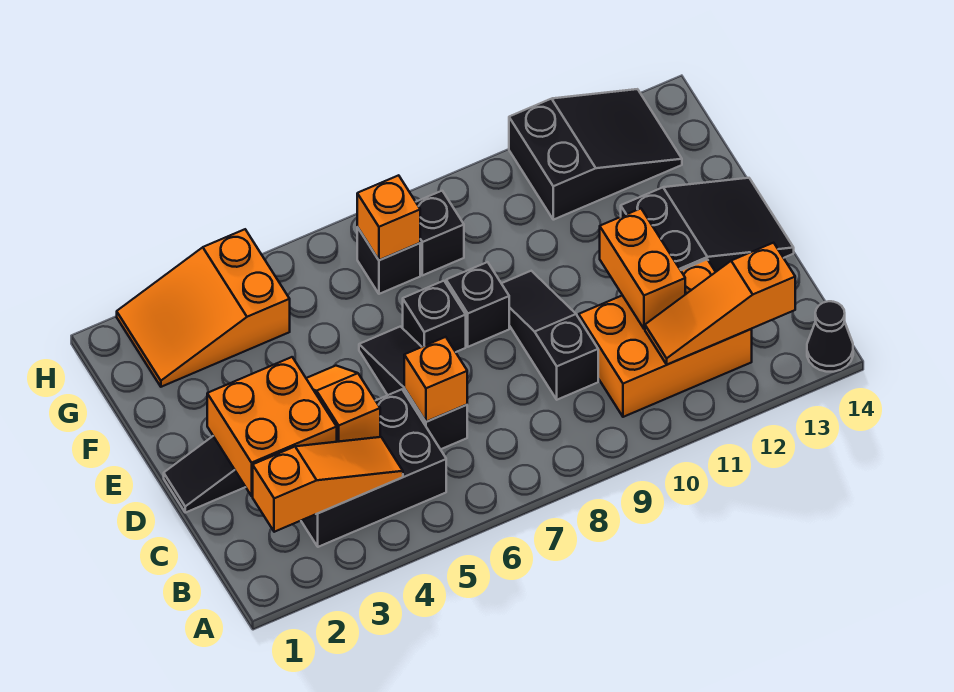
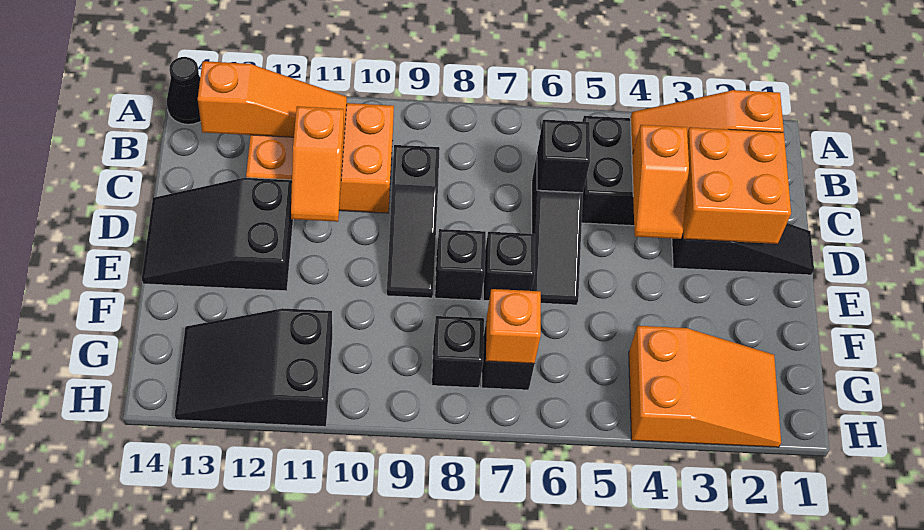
orange 1x1 brick [404,337,467,422] -> black 1x1 brick [537,120,590,193]
orange 1x2 brick [600,208,685,329] -> orange 1x2 slope [291,106,344,222]

